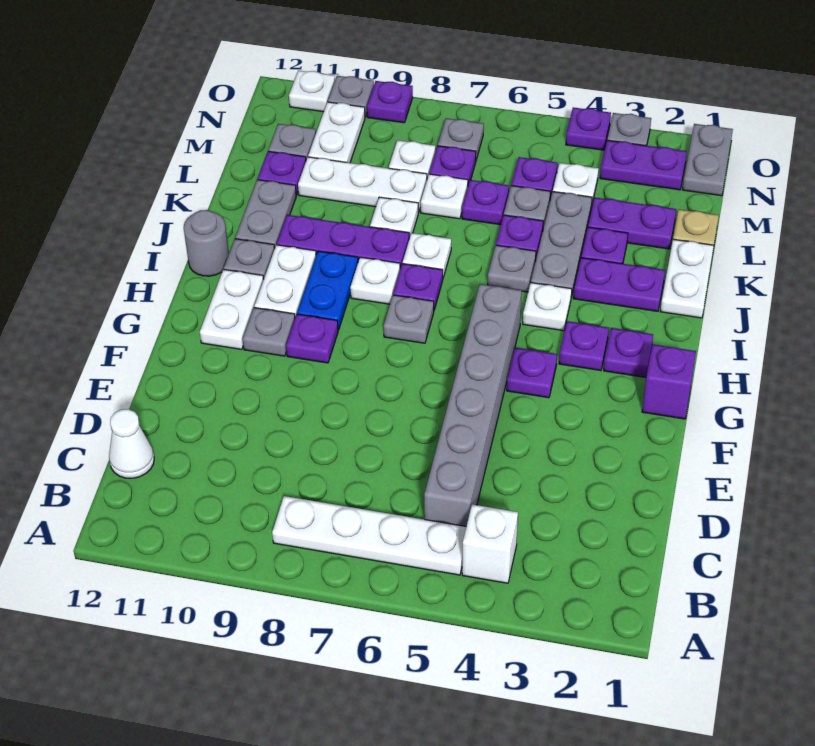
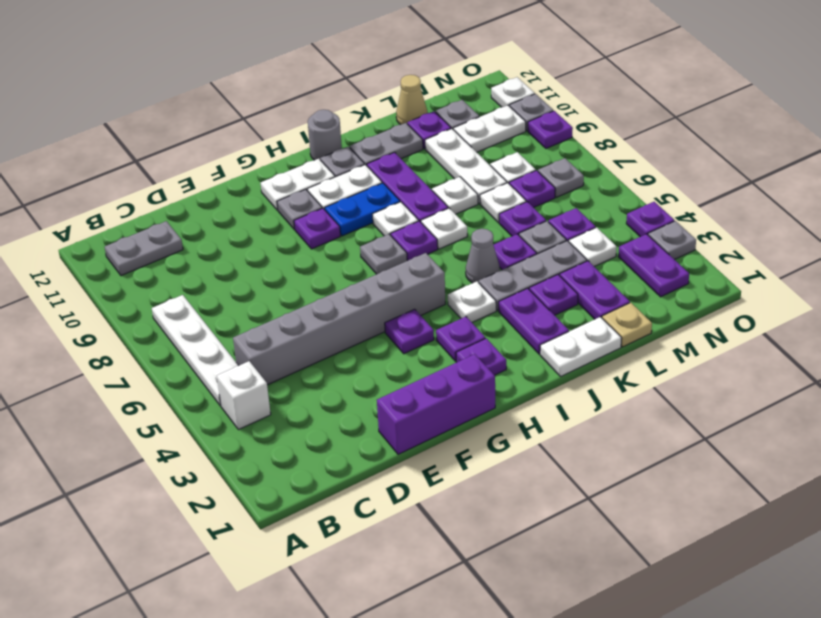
white 1x1 cone [109,409,154,478] -> none
purple 1x1 brick [642,344,696,419] -> purple 1x3 brick [377,354,495,454]
grey 1x1 plate [488,245,536,292] -> grey 1x1 cone [466,229,500,283]
none -> tan 1x1 cone [396,75,428,125]
grey 1x2 plate [683,124,733,196] -> grey 1x2 plate moved to [105,221,183,276]

